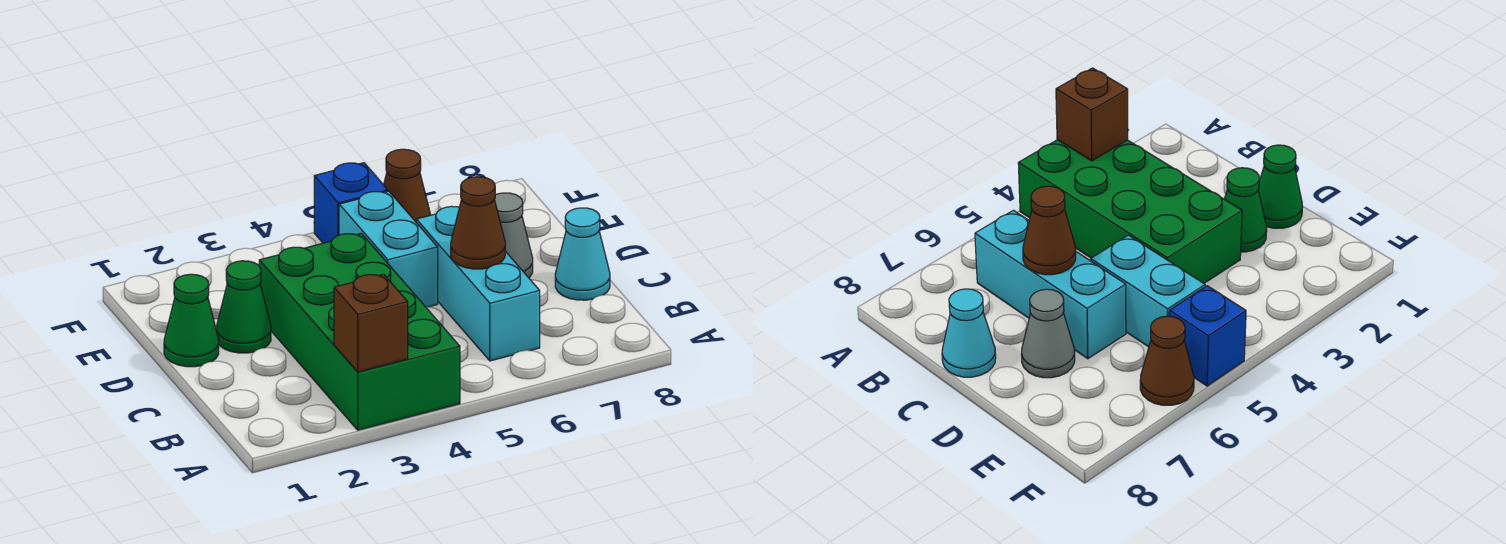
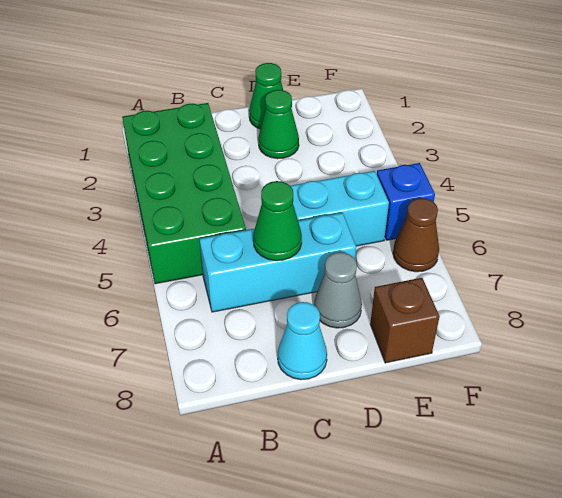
green 2x4 brick [259,233,460,430] -> green 2x4 brick turned to [122,103,246,284]
brown 1x1 brick [334,274,408,372] -> brown 1x1 brick moved to [370,278,440,363]
brown 1x1 cone [451,177,505,269] -> green 1x1 cone [253,181,302,261]

